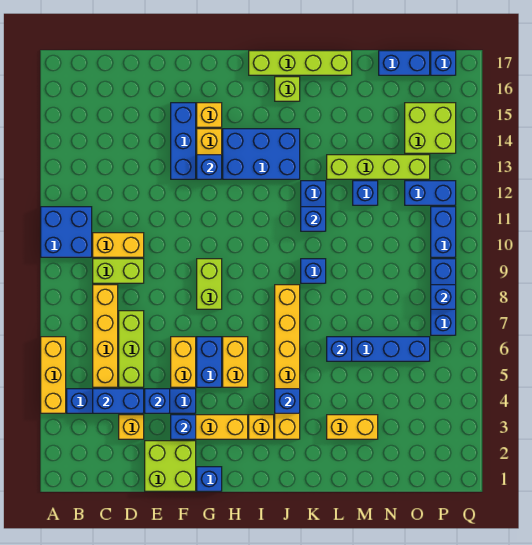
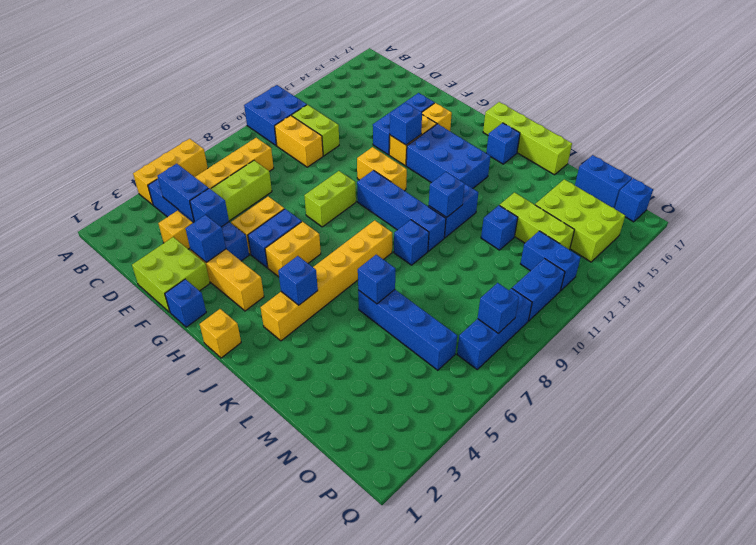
lime 1x2 brick [93,259,144,283] -> lime 1x2 brick moved to [292,105,339,156]
none -> blue 1x4 brick [357,170,446,251]
yellow 1x1 brick [249,415,274,439] -> yellow 1x1 brick moved to [200,309,241,358]
lime 1x1 brick [275,77,300,101] -> blue 1x1 brick [486,123,520,164]
yellow 1x2 brick [327,415,378,439] -> yellow 1x2 brick moved to [357,147,407,191]
lime 1x4 brick [327,155,430,179] -> lime 1x3 brick [500,192,574,250]
lime 2x2 brick [405,103,456,153] -> lime 2x3 brick [535,179,625,262]

